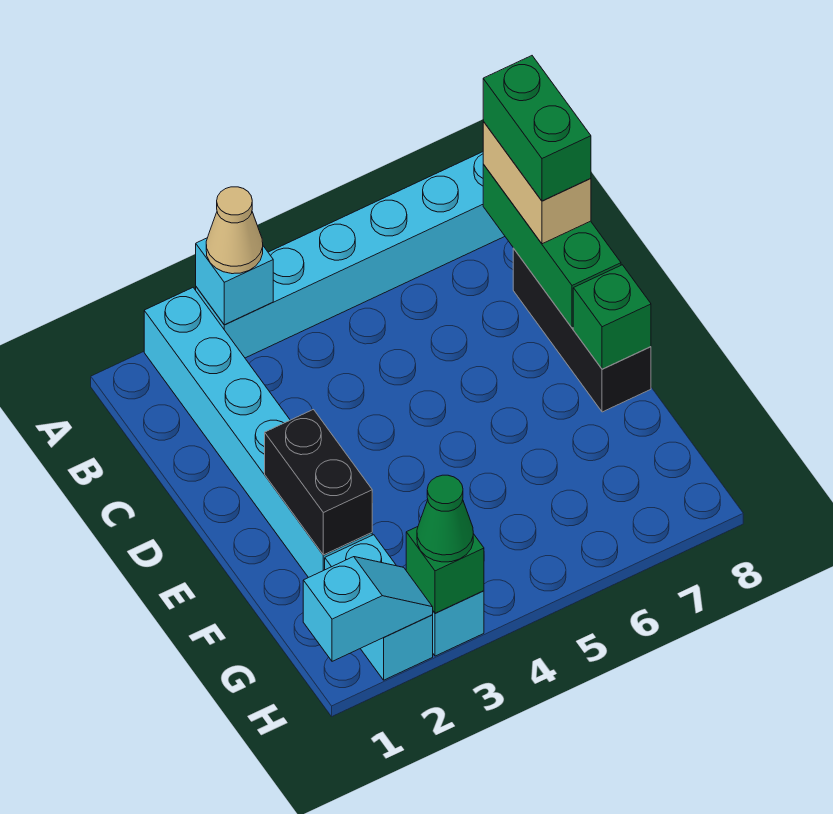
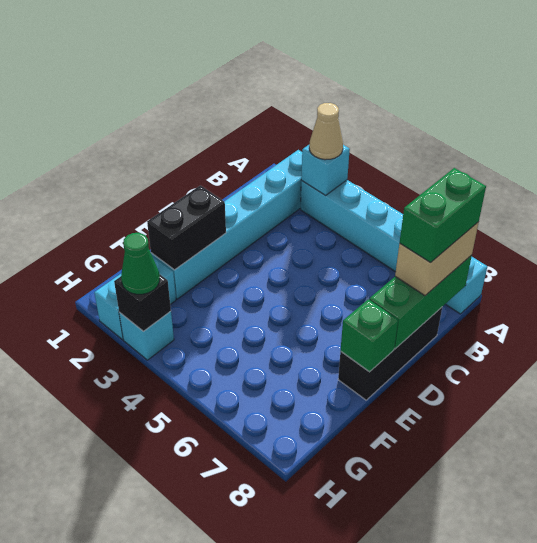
cyan 1x2 slope [303,557,433,661] -> none
green 1x1 brick [406,527,484,613] -> black 1x1 brick [114,274,171,331]

